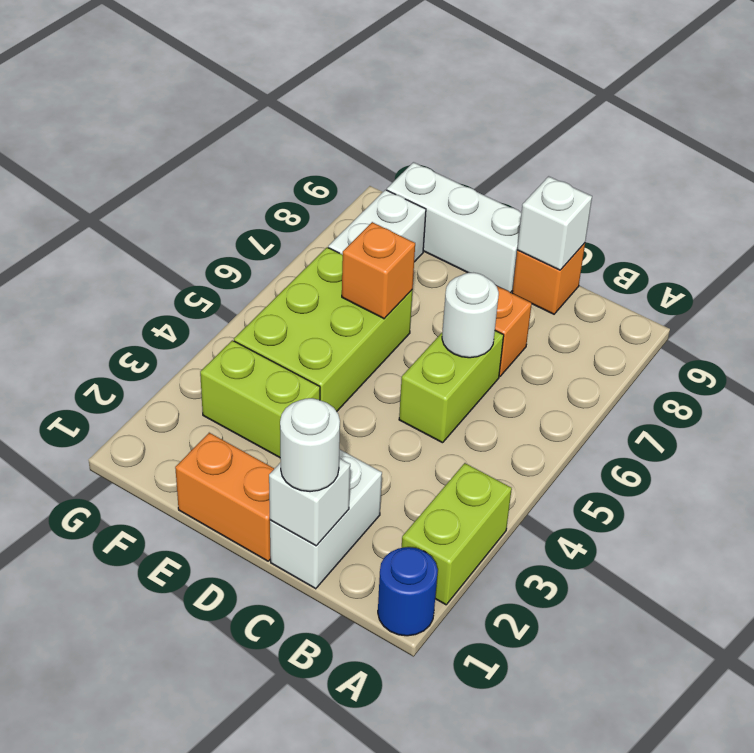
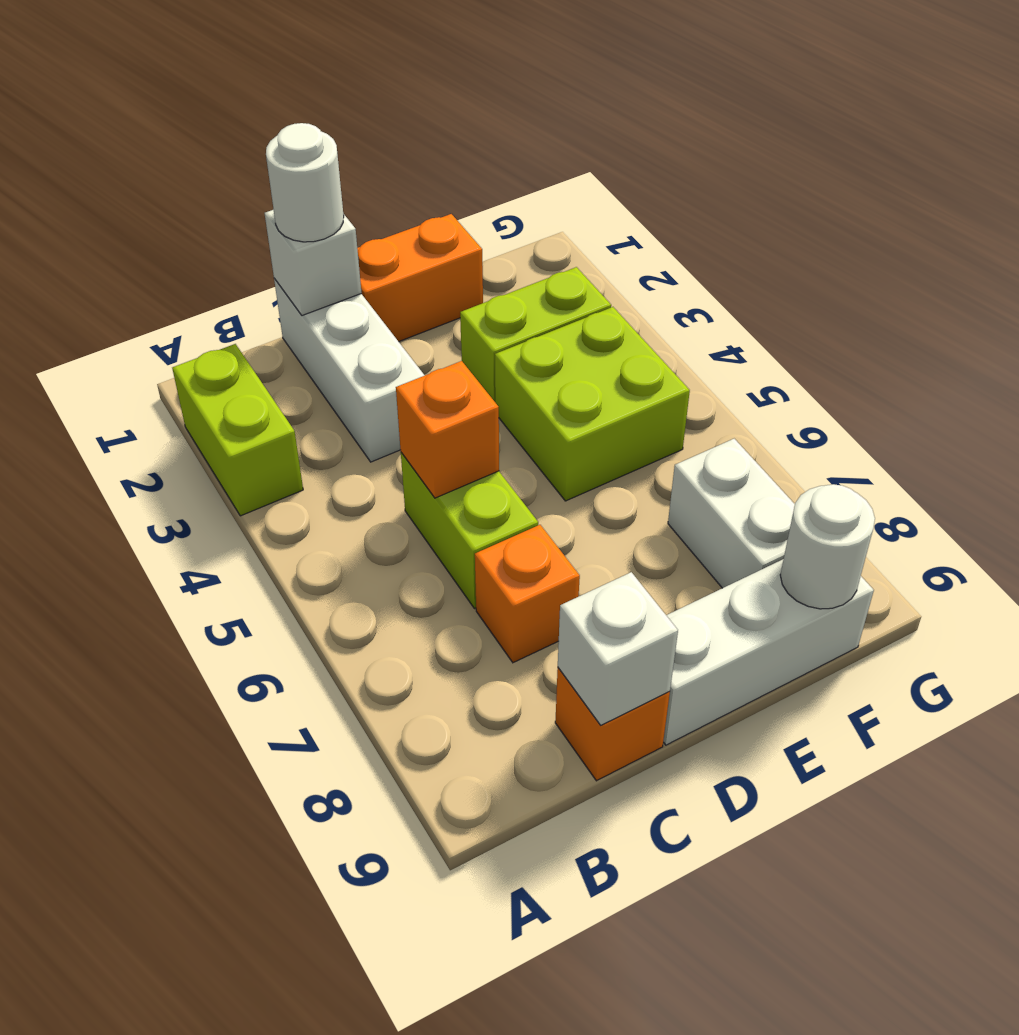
blue 1x1 round brick [378,547,438,636] -> none
white 1x2 brick [270,449,382,589] -> white 1x3 brick [274,278,425,462]
white 1x1 round brick [442,273,499,358] -> white 1x1 round brick moved to [780,484,875,609]
lime 2x3 brick [234,247,412,411] -> lime 2x2 brick [495,307,690,501]
orange 1x1 brick [342,222,415,319] -> orange 1x1 brick moved to [396,361,499,498]

